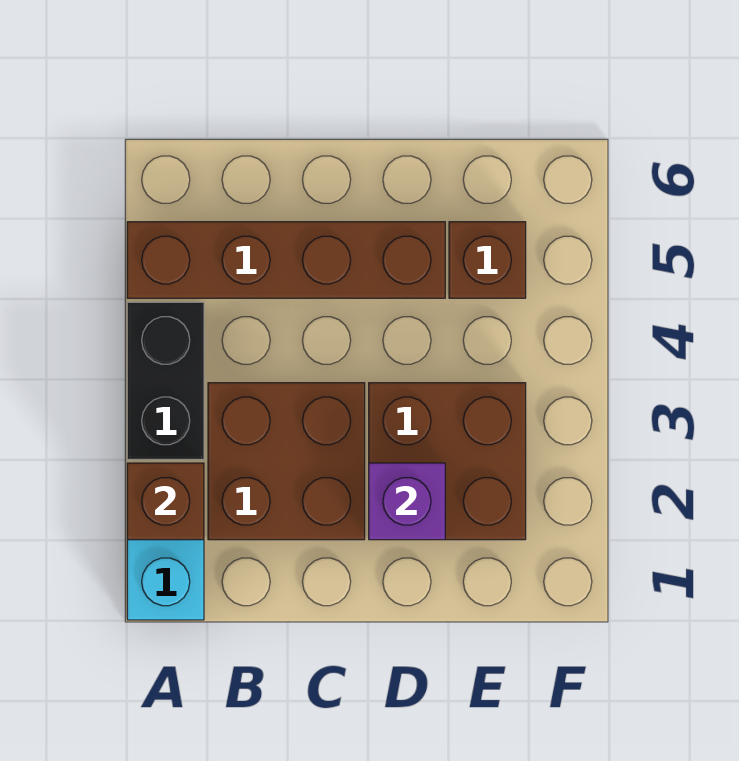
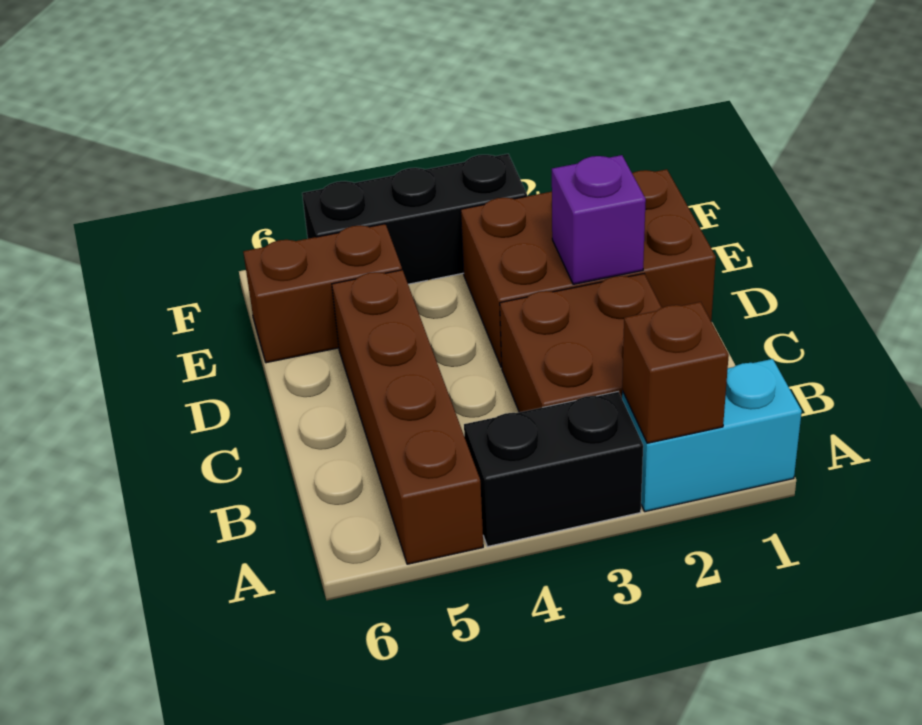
brown 2x2 brick [369,383,526,540] -> brown 2x3 brick [461,169,716,367]
brown 1x1 brick [449,222,526,298] -> brown 1x2 brick [243,224,402,363]
none -> black 1x3 brick [302,154,527,284]

